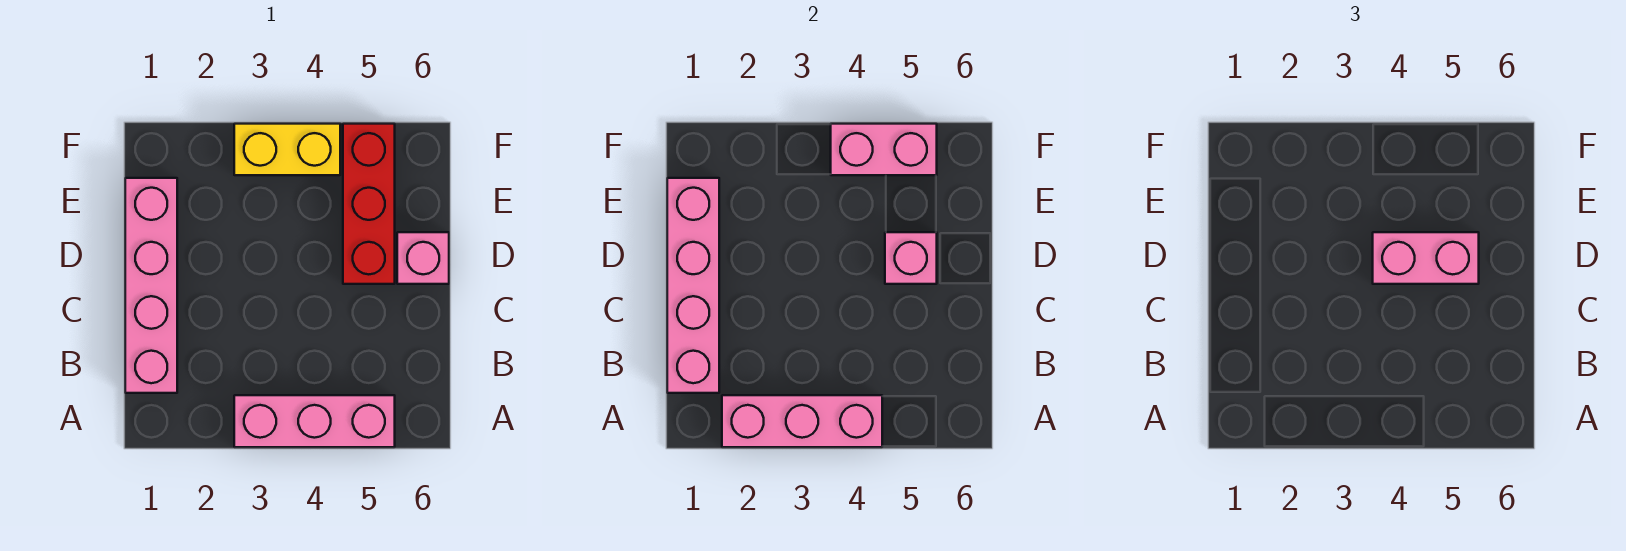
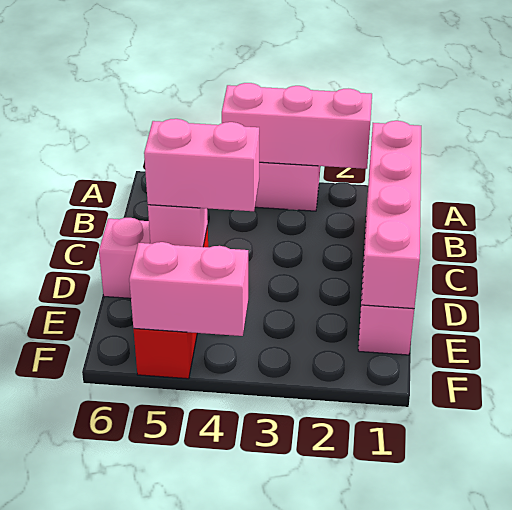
yellow 1x2 brick [234,124,340,175] -> none

